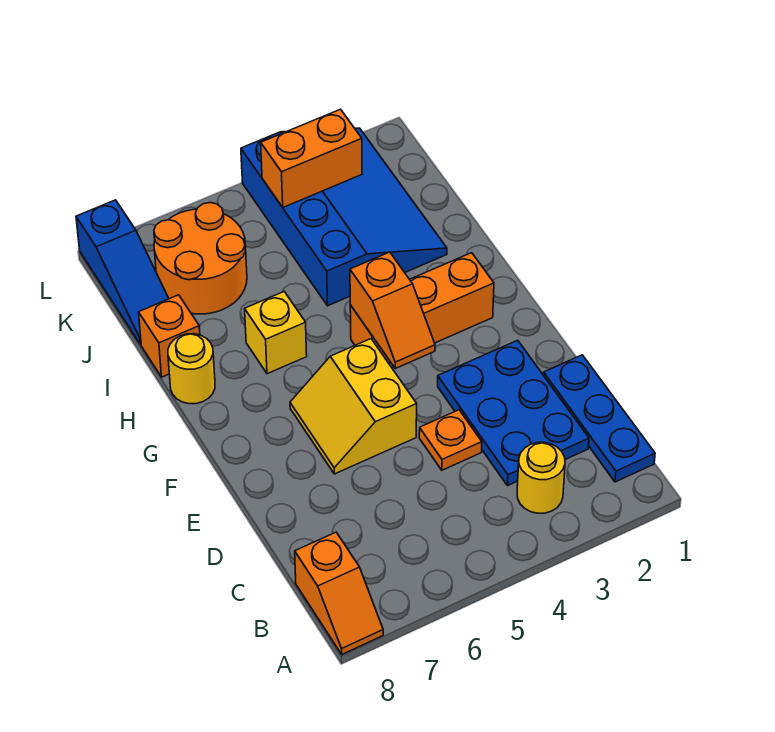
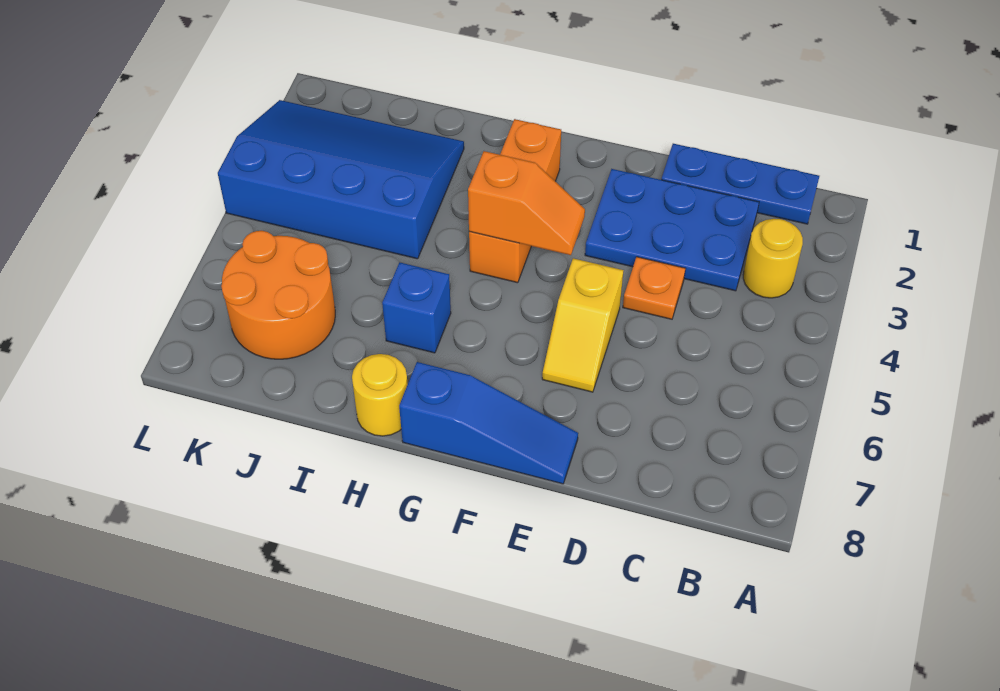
orange 1x2 slope [295,532,383,654] -> none
yellow 2x2 slope [290,339,417,474] -> yellow 1x2 slope [542,258,623,392]
yellow 1x1 brick [245,292,307,374] -> blue 1x1 brick [382,262,451,353]
orange 1x1 brick [139,295,200,377] -> none
blue 1x3 slope [76,200,169,345] -> blue 1x3 slope moved to [399,362,578,484]
orange 1x2 brick [261,109,362,207] -> none

